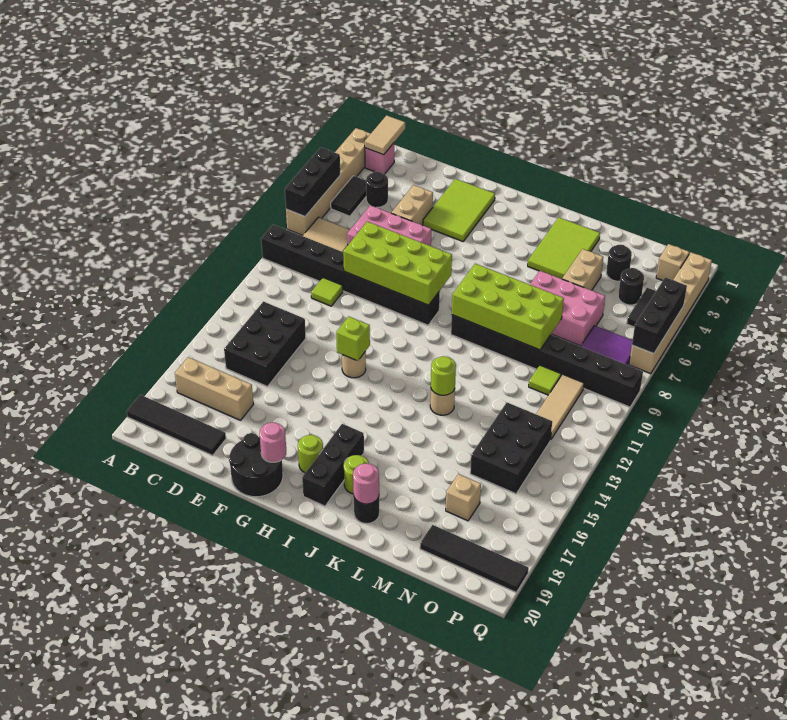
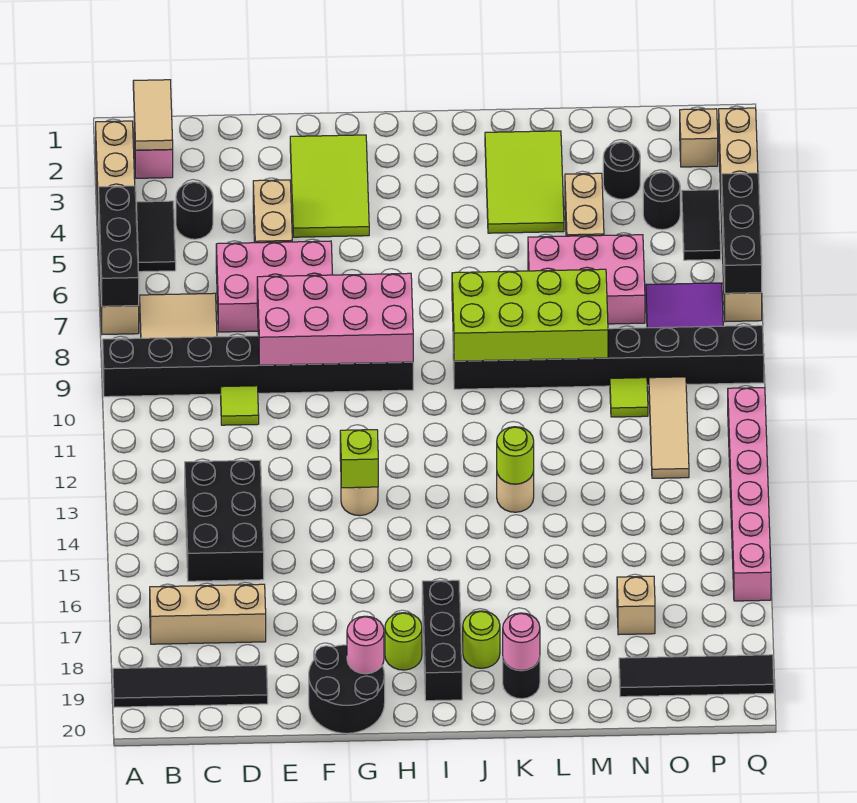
lime 2x4 brick [343,222,452,305] -> pink 2x4 brick [257,273,413,365]
black 2x3 brick [470,402,552,494] -> none
none -> pink 1x6 brick [728,388,771,601]

